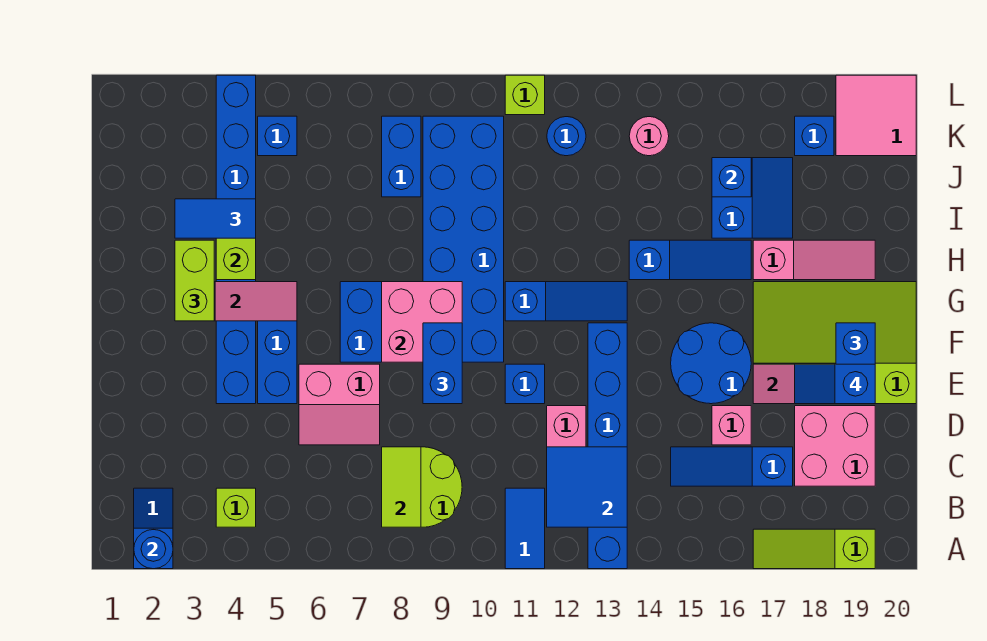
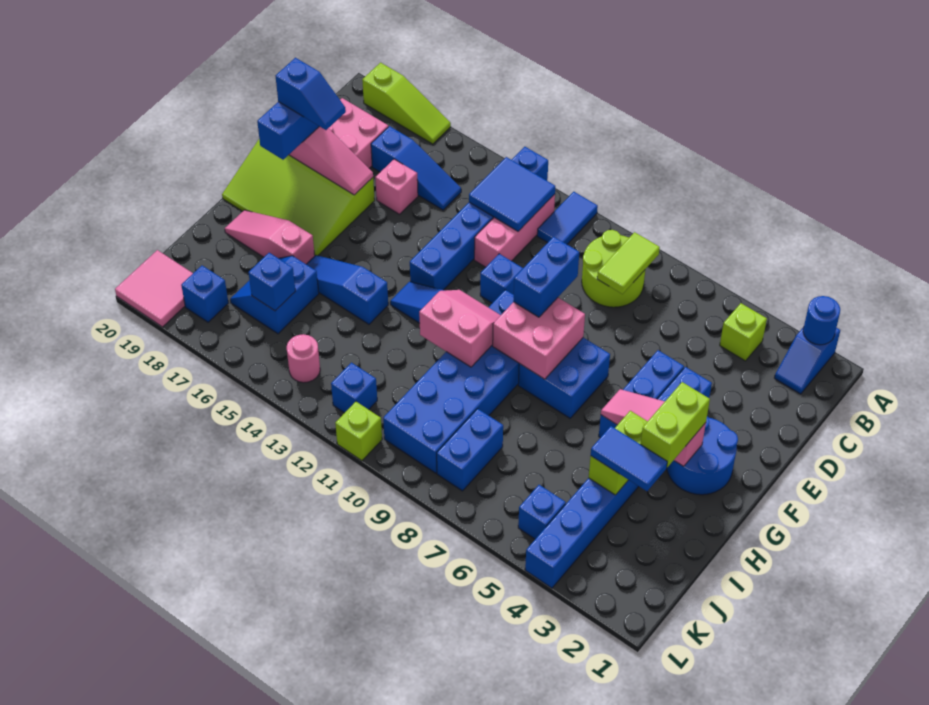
pink 2x2 slope [299,364,380,445] -> pink 2x2 slope moved to [419,290,501,367]
blue 2x2 round brick [671,323,751,404] -> blue 2x2 round brick moved to [667,416,738,495]
blue 1x1 round brick [547,117,586,156] -> blue 1x1 brick [331,363,377,413]

